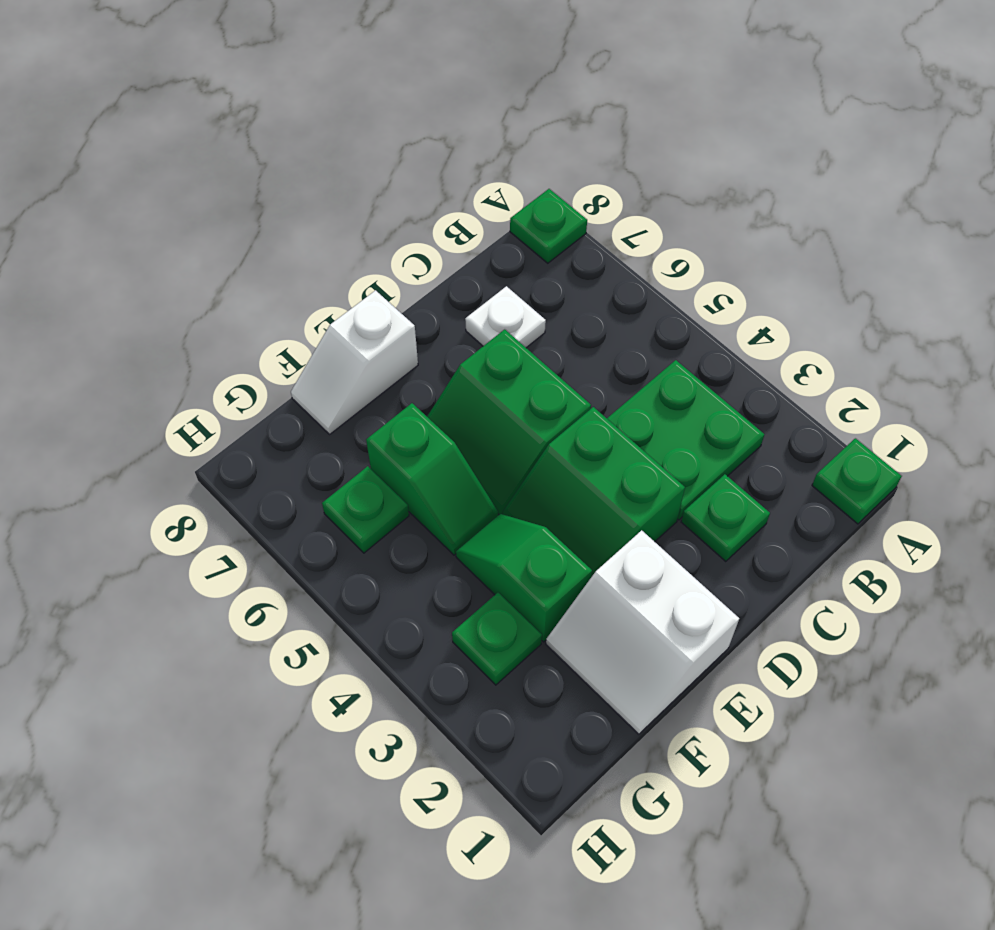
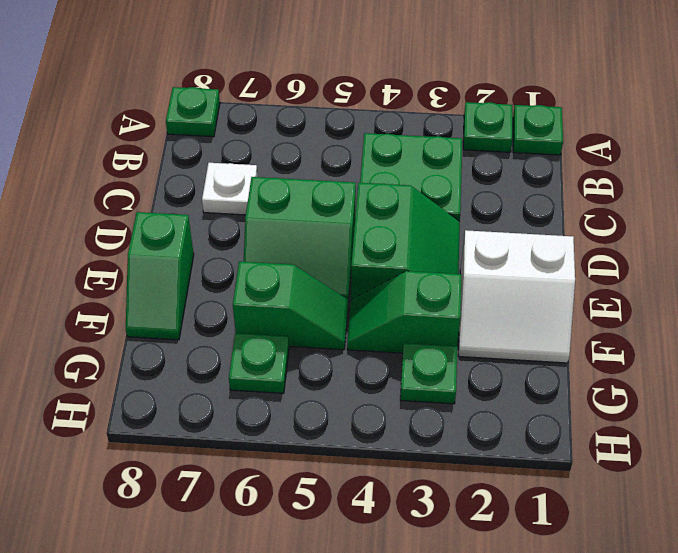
green 1x1 plate [681,474,770,562] -> green 1x1 plate moved to [463,102,513,152]
green 2x2 slope [503,407,685,577] -> green 2x2 slope turned to [351,183,460,300]
white 1x2 slope [291,290,418,434] -> green 1x2 slope [126,212,194,340]

